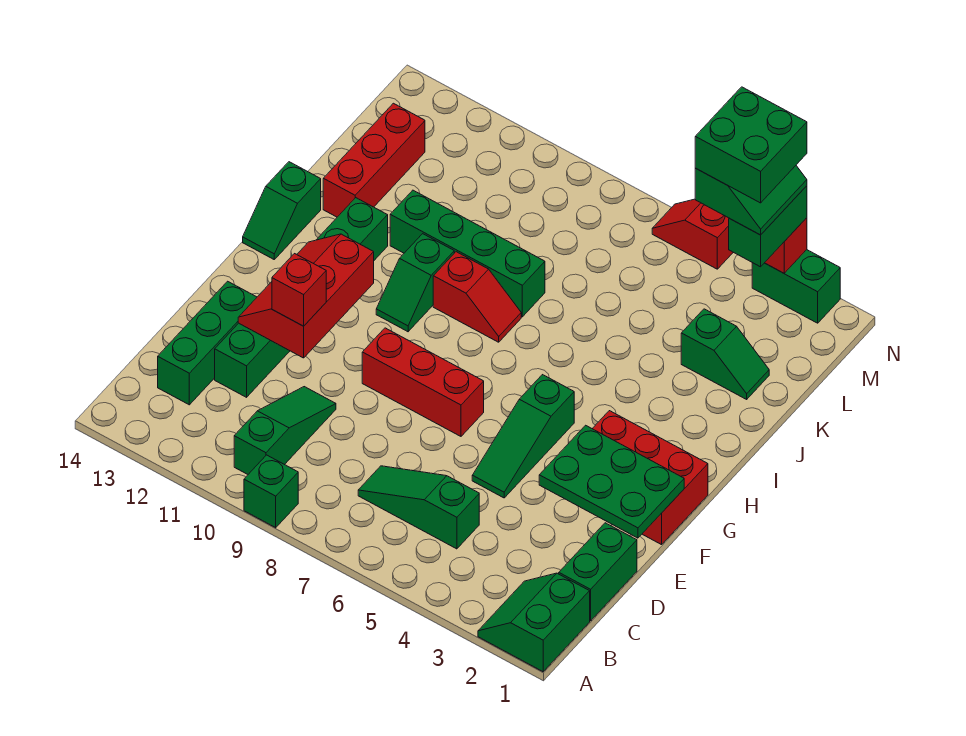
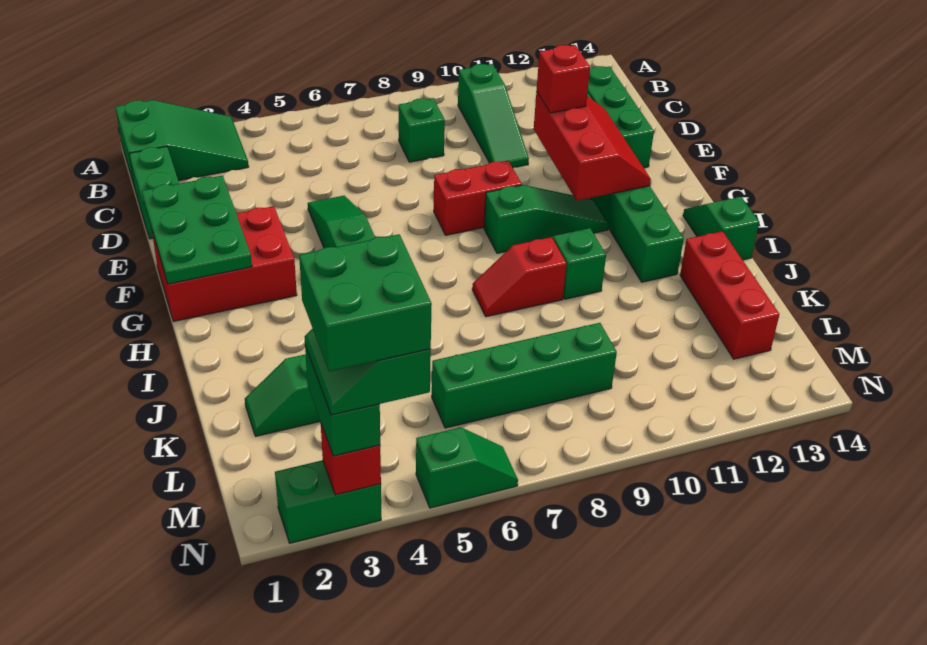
green 2x2 slope [478,573,590,672] -> green 2x3 slope [116,100,249,184]
green 1x1 brick [244,455,298,528] -> green 1x1 brick moved to [399,98,445,162]
green 1x3 slope [358,466,479,549] -> green 1x3 slope moved to [484,185,609,253]
green 2x3 plate [539,425,684,538] -> green 2x3 plate turned to [142,176,252,284]
red 1x3 brick [362,328,484,436] -> red 1x2 brick [434,161,522,235]
green 1x4 brick [390,190,545,317] -> green 1x4 brick moved to [432,323,617,428]
red 1x2 slope [652,199,733,269] -> green 1x2 slope [416,427,518,508]

